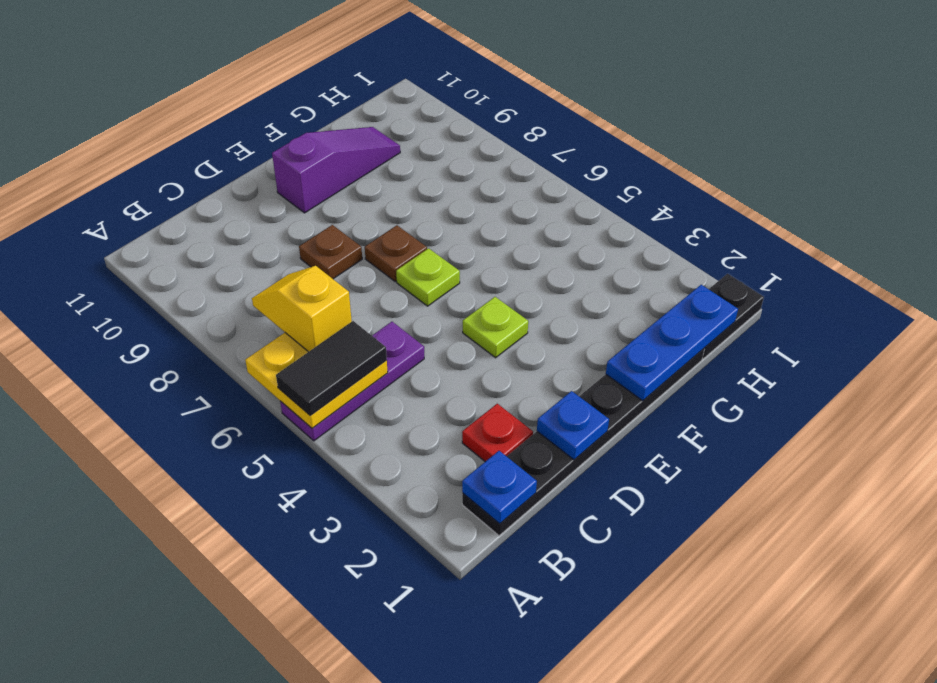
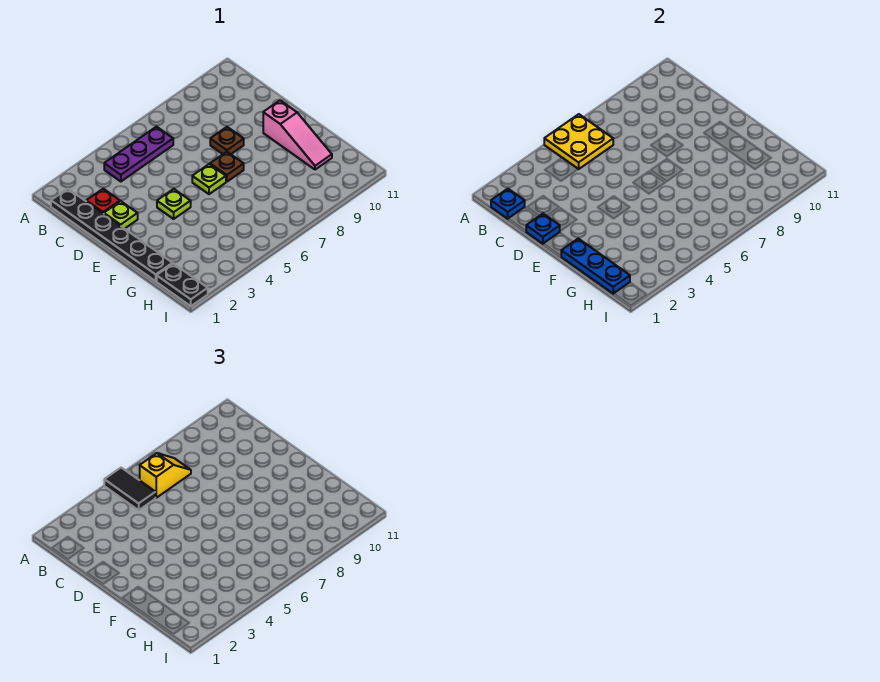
purple 1x3 plate [280,322,424,441] -> purple 1x3 plate turned to [104,127,173,182]
none -> lime 1x1 plate [104,201,138,229]
purple 1x3 slope [272,127,400,213] -> pink 1x3 slope [263,101,332,170]

